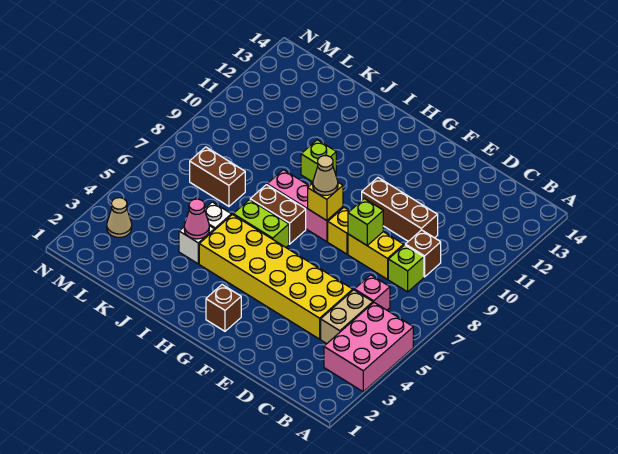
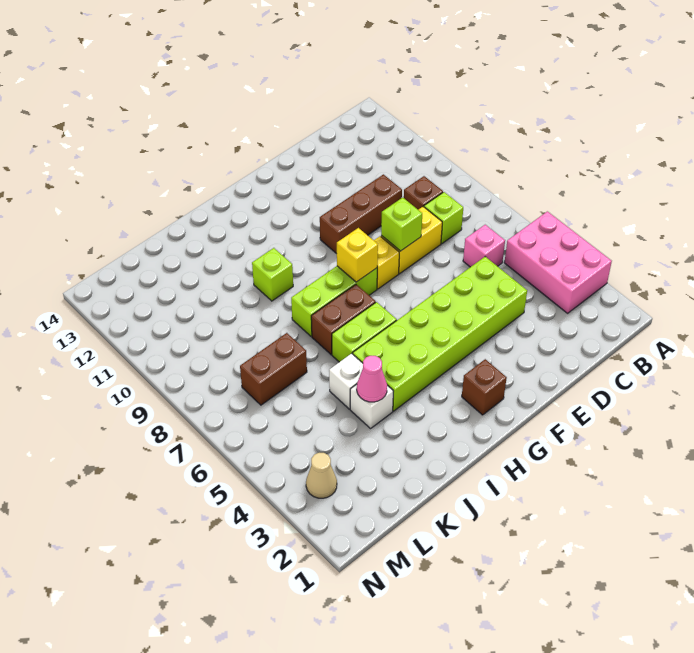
tan 1x2 brick [321,290,373,344] -> none
yellow 2x6 brick [199,215,353,339] -> lime 2x6 brick [353,257,527,411]
pink 1x3 brick [267,170,343,242] -> lime 1x3 brick [291,266,377,336]
tan 1x1 cone [313,156,338,195] -> none

